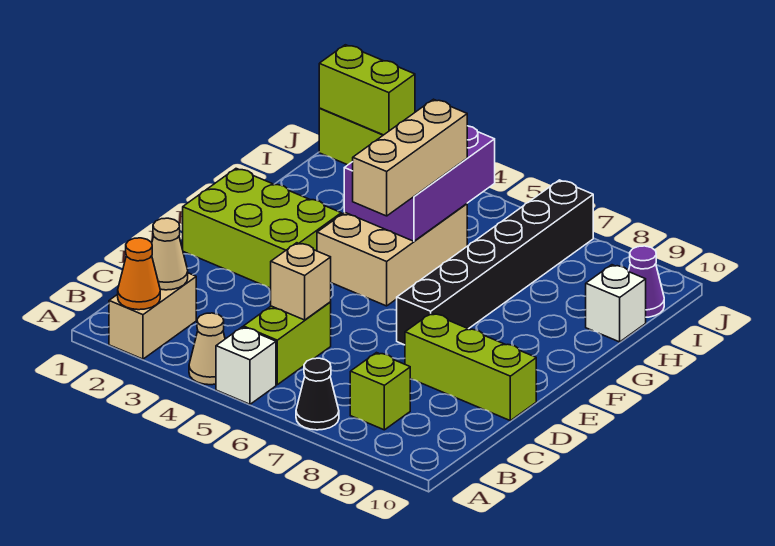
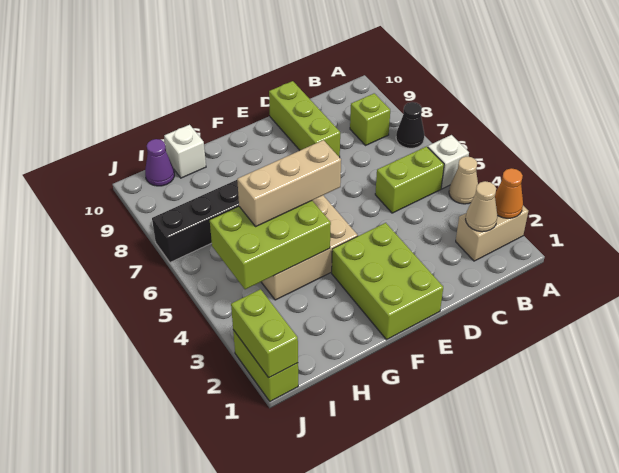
tan 1x1 brick [271,243,331,320] -> none
purple 2x3 brick [344,126,495,241] -> lime 2x3 brick [210,201,331,289]

